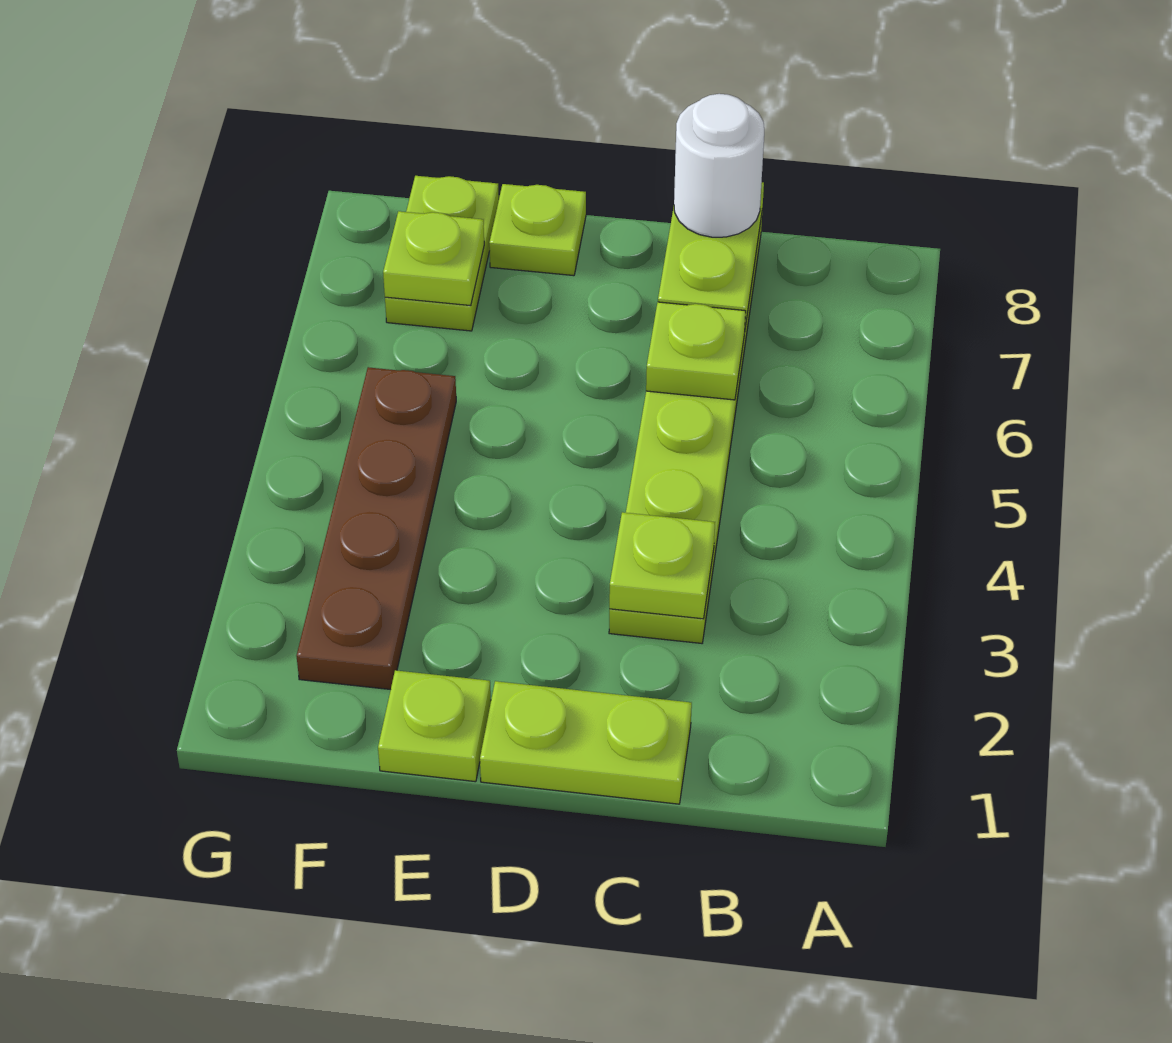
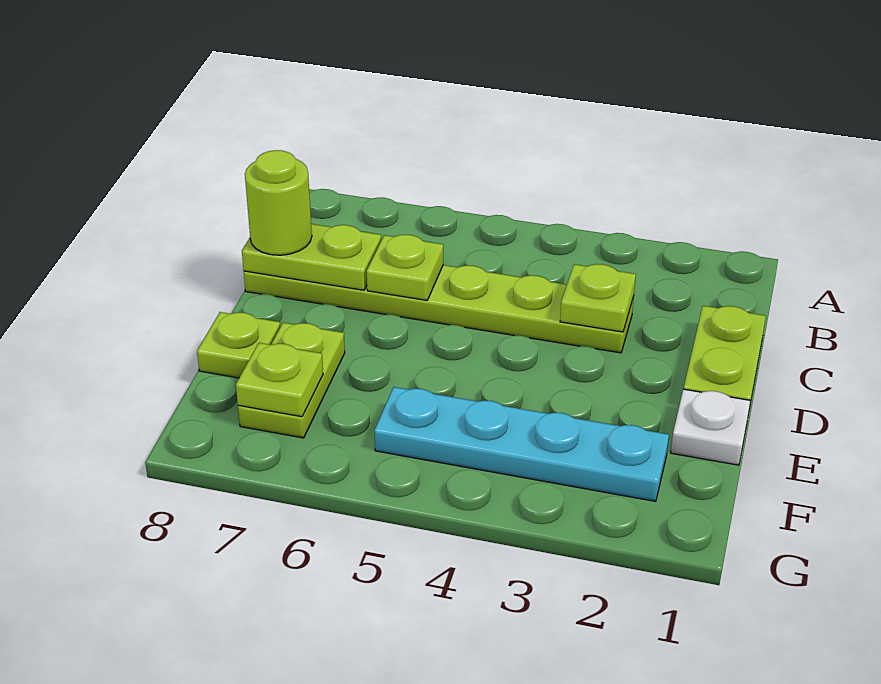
white 1x1 round brick [674,94,764,237] -> lime 1x1 round brick [245,150,312,255]
lime 1x1 plate [378,670,491,782] -> white 1x1 plate [671,389,750,465]
brown 1x4 plate [297,367,456,690] -> cyan 1x4 plate [374,387,669,501]
lime 1x2 plate [385,176,499,331] -> lime 1x2 plate turned to [238,323,345,438]

